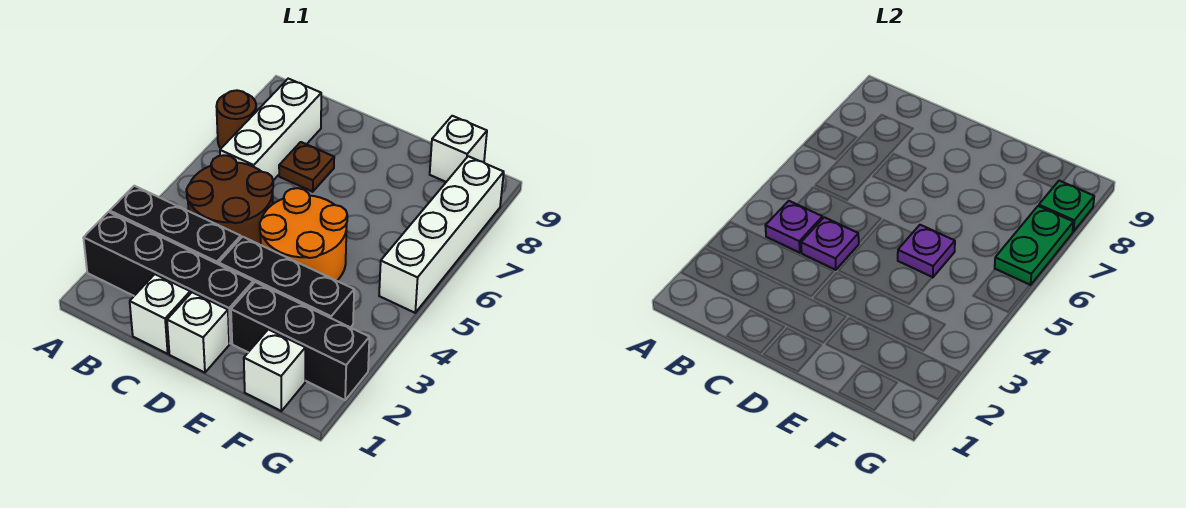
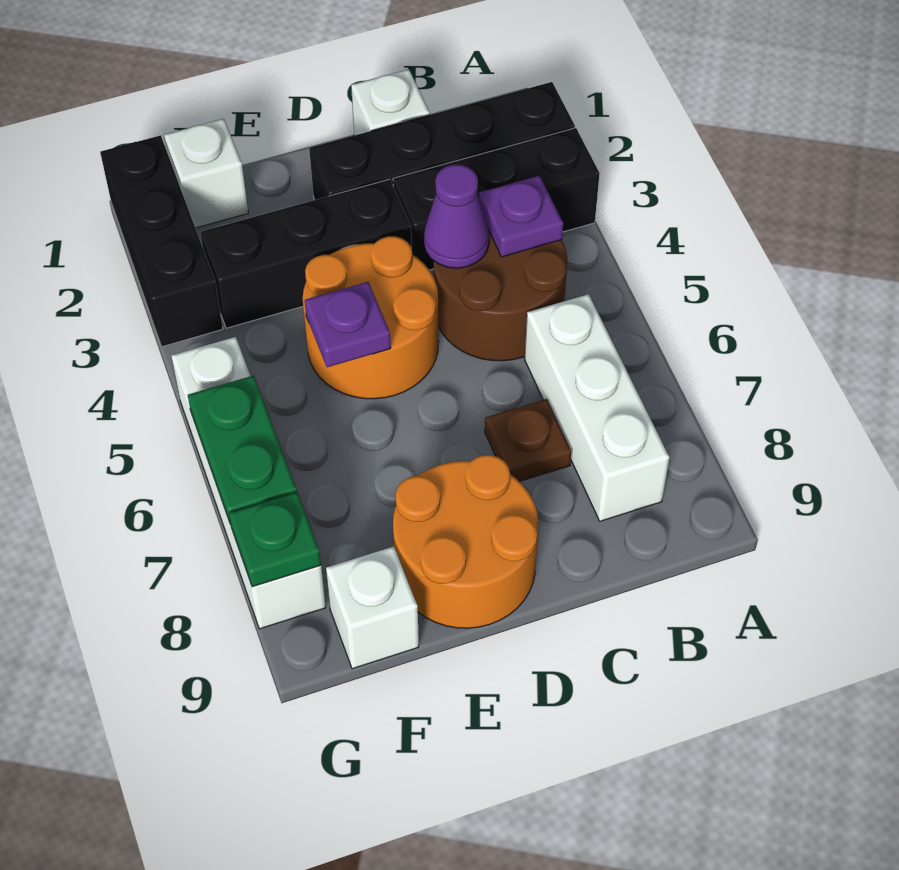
brown 1x1 round brick [216,90,256,148] -> none
purple 1x1 plate [801,217,859,270] -> purple 1x1 cone [424,165,489,268]
white 1x1 brick [167,292,229,373] -> none
none -> orange 2x2 round brick [393,455,538,628]
black 1x3 brick [231,282,369,400] -> black 1x3 brick turned to [100,135,223,347]

